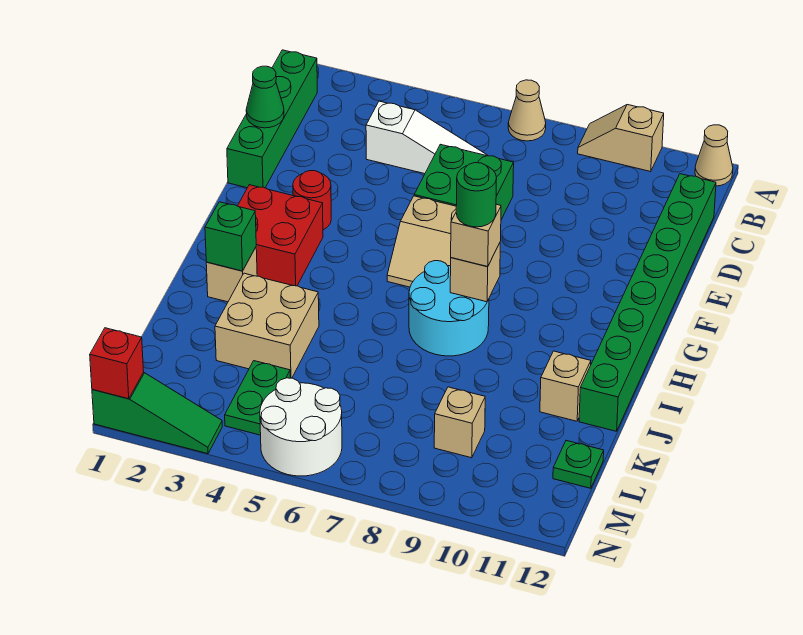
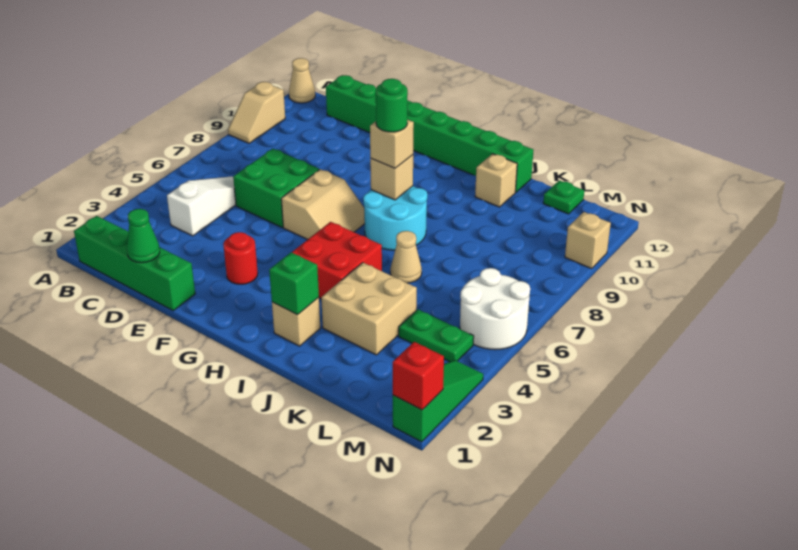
tan 1x1 cone [508,80,546,141] -> tan 1x1 cone moved to [390,231,422,283]
red 2x2 brick [238,185,323,286] -> red 2x2 brick moved to [292,222,382,299]
tan 1x1 brick [434,387,485,458] -> tan 1x1 brick moved to [565,212,611,269]

